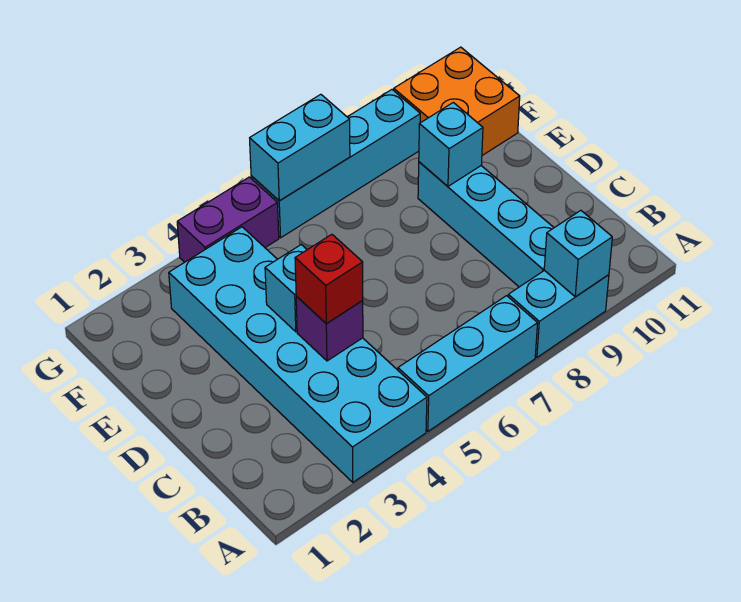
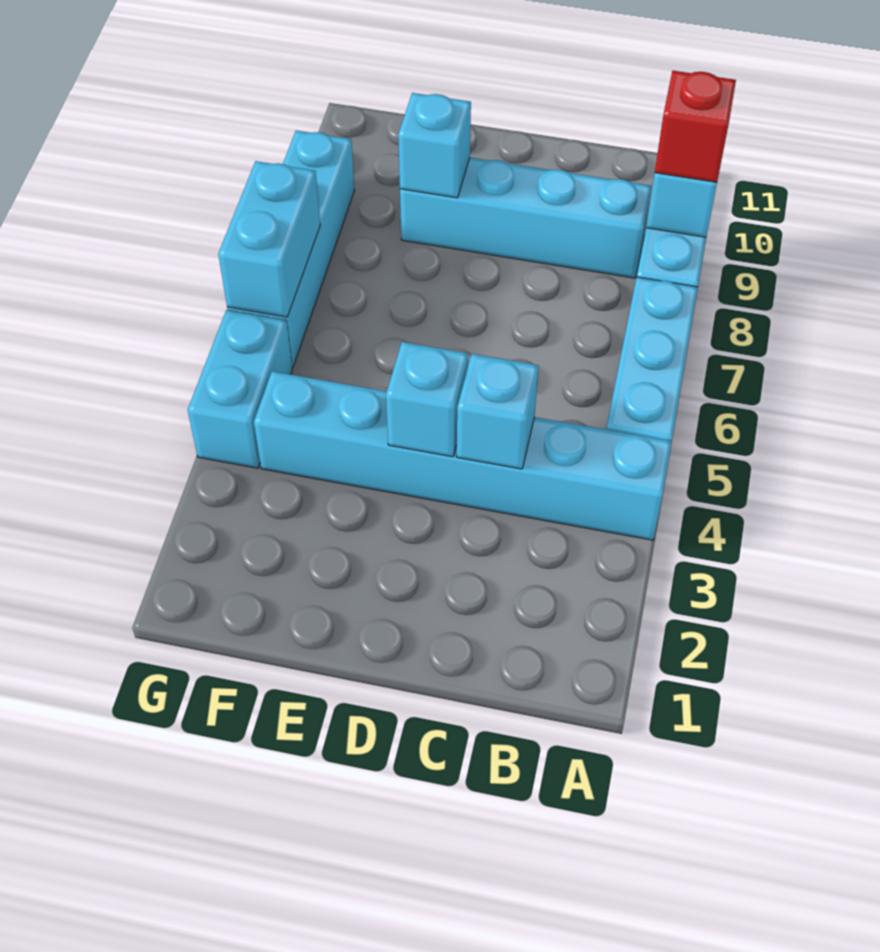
cyan 2x6 brick [169,227,427,482] -> cyan 1x6 brick [254,371,672,540]
purple 1x1 brick [296,296,363,361] -> cyan 1x1 brick [457,354,539,469]
red 1x1 brick [295,234,363,323] -> red 1x1 brick moved to [655,71,736,182]
orange 2x2 brick [394,47,520,155] -> none
purple 1x2 brick [177,177,279,262] -> cyan 1x2 brick [188,310,292,468]

